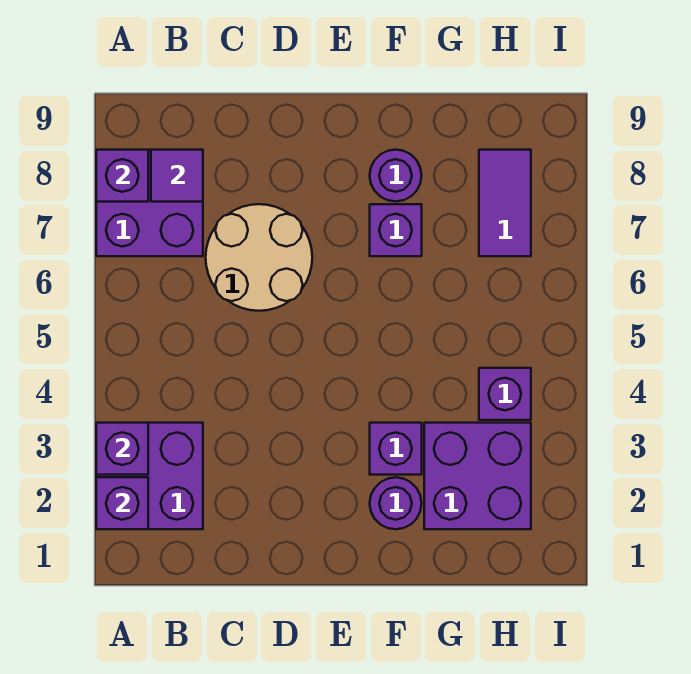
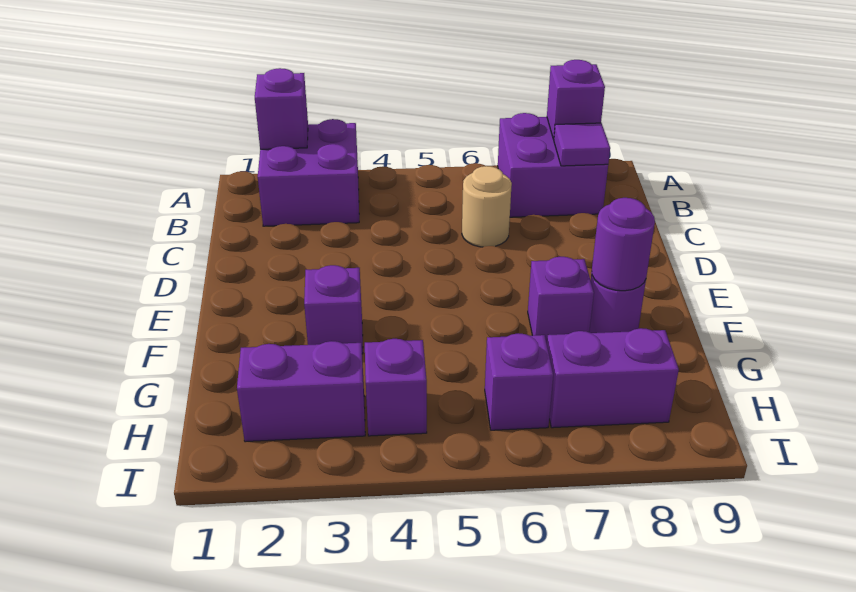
purple 1x1 brick [96,423,148,475] -> purple 1x1 brick moved to [485,333,553,430]
tan 2x2 round brick [206,204,312,311] -> tan 1x1 round brick [462,166,512,247]
purple 1x1 round brick [370,477,422,529] -> purple 1x1 round brick moved to [592,198,655,291]
purple 2x2 brick [424,423,531,529] -> purple 1x2 brick [237,341,365,442]
purple 1x2 tile [479,150,531,256] -> purple 1x2 brick [547,328,679,428]

